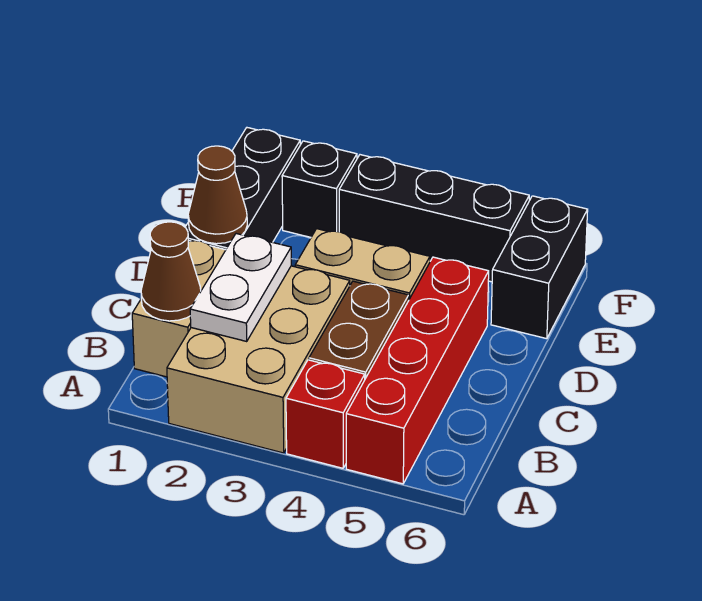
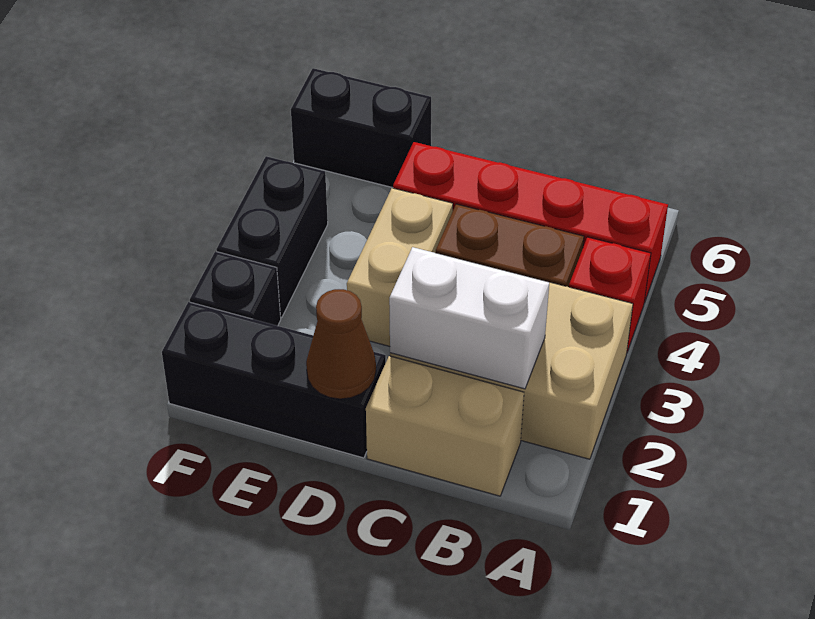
brown 1x1 cone [141,222,201,321] -> none
white 1x2 plate [190,234,291,341] -> white 1x2 brick [389,247,549,389]
black 1x3 brick [339,155,529,282] -> black 1x2 brick [216,156,328,317]

